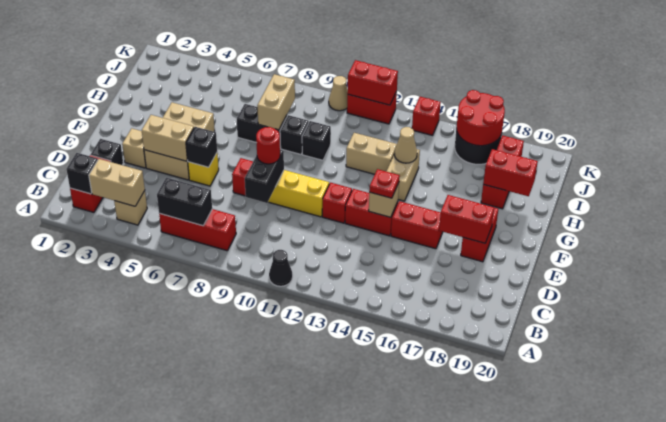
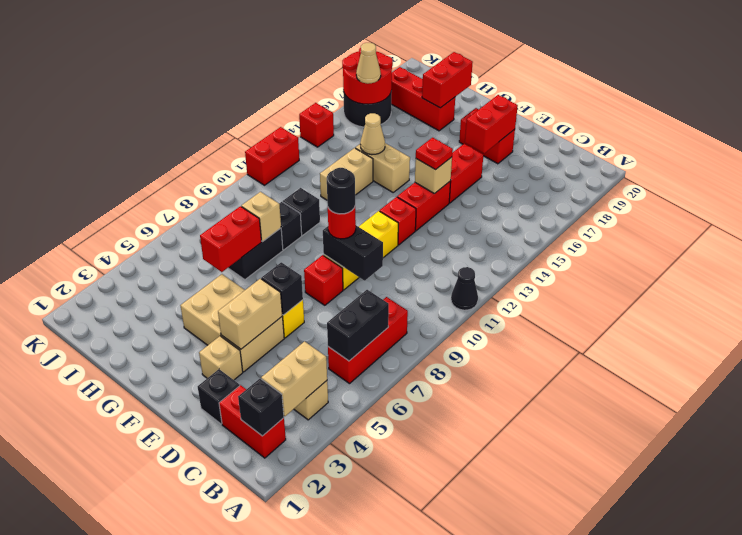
none -> black 1x1 round brick [327,168,355,214]
tan 1x2 brick [257,74,295,130] -> tan 1x1 brick [241,192,281,241]
tan 1x1 cone [329,76,348,111] -> tan 1x1 cone moved to [356,43,381,84]
red 1x2 brick [347,60,398,105] -> red 1x2 brick moved to [200,206,262,272]

